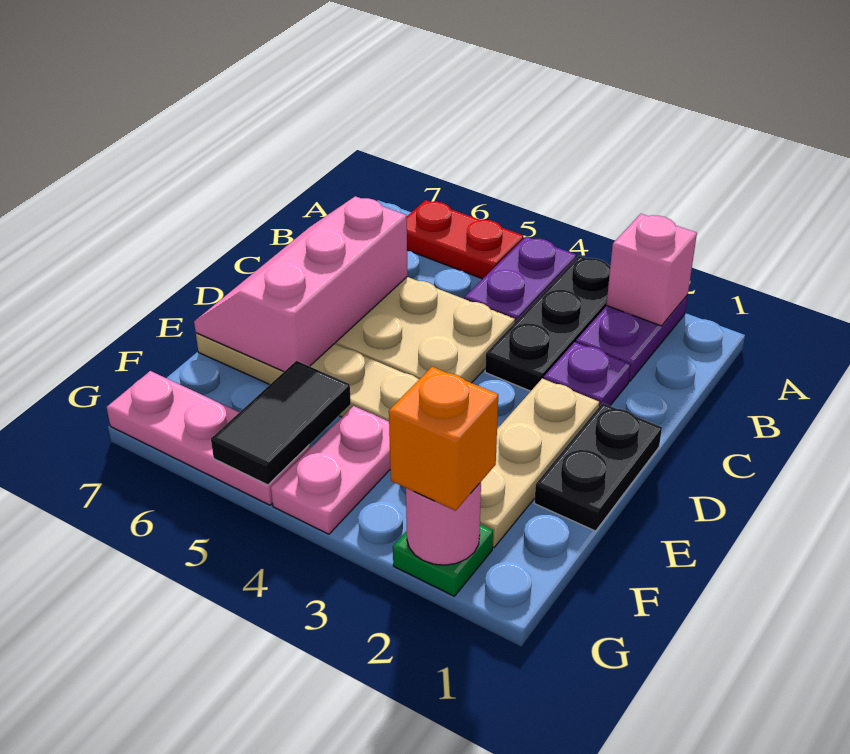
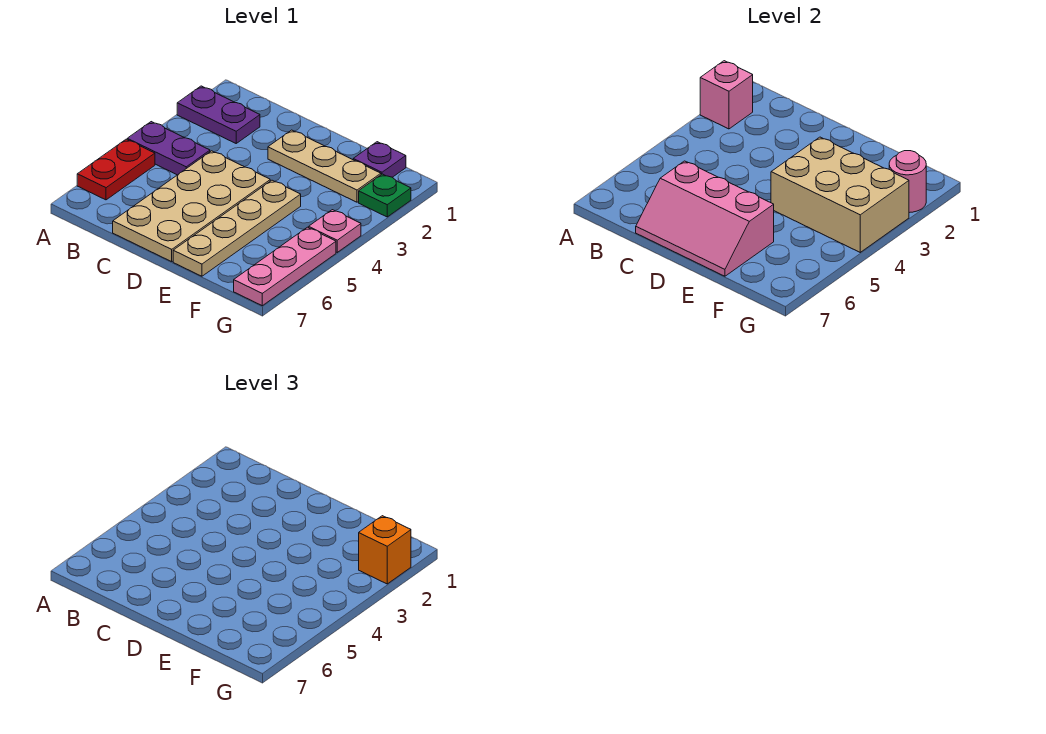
black 1x3 plate [485,256,610,391] -> none
purple 1x1 plate [544,342,631,406] -> purple 1x1 plate moved to [353,142,406,177]
black 1x2 plate [534,403,662,531] -> none
none -> tan 2x3 brick [771,137,909,252]
pink 1x2 plate [271,406,390,534] -> pink 1x1 plate [309,210,361,252]
black 1x2 tile [211,361,351,485] -> none

